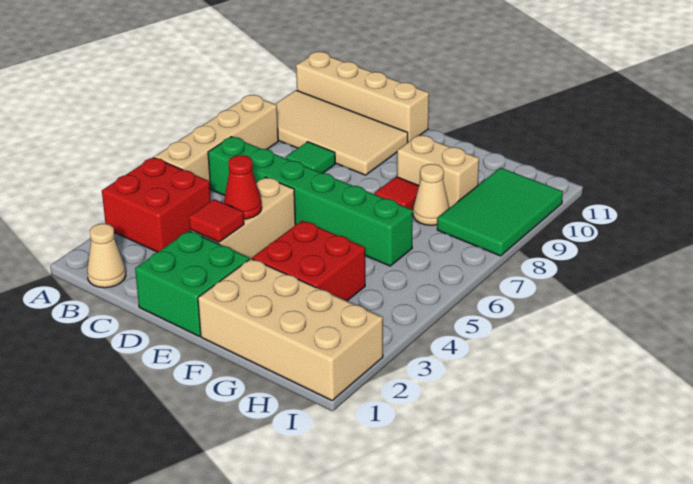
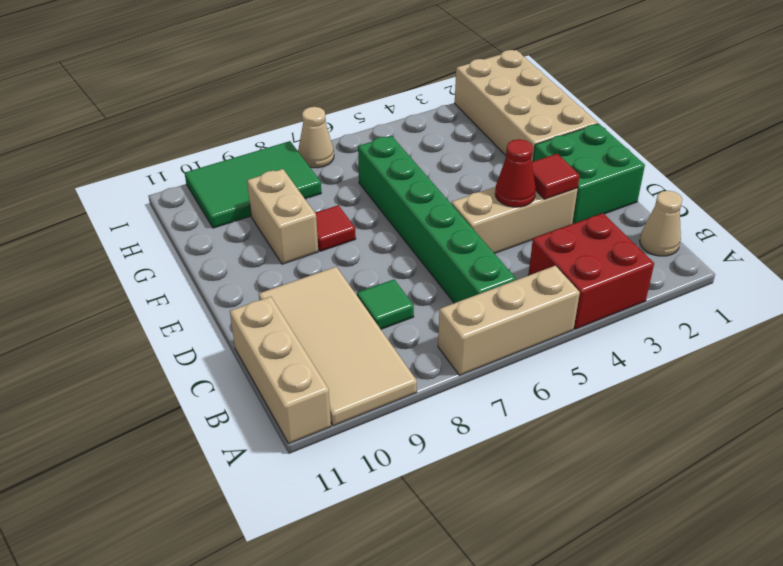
tan 1x4 brick [154,95,278,183] -> tan 1x3 brick [438,266,580,375]
tan 1x4 brick [296,52,429,142] -> tan 1x3 brick [230,297,331,443]
red 2x2 brick [252,221,365,301] -> none
tan 1x1 cone [413,164,449,225] -> tan 1x1 cone moved to [298,107,334,168]

